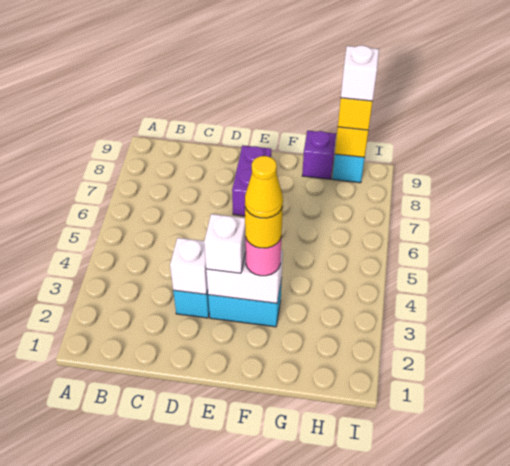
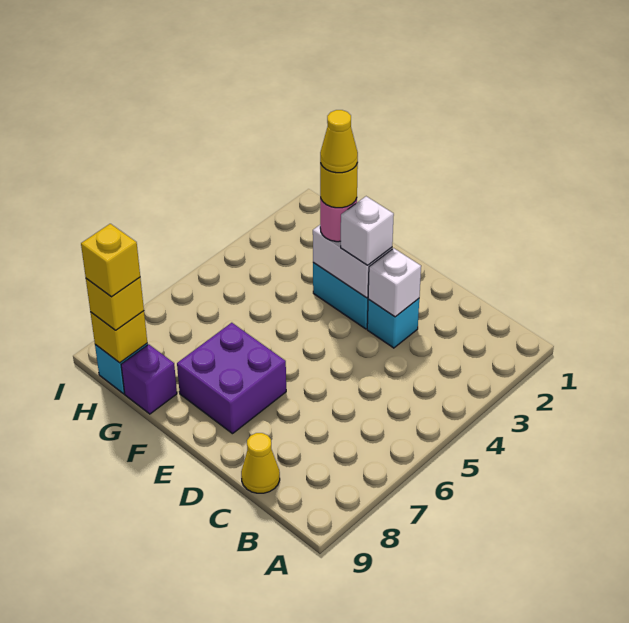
none -> yellow 1x1 cone [241,433,280,493]
purple 1x2 brick [232,145,271,216] -> purple 2x2 brick [177,323,286,434]
white 1x1 brick [341,45,379,101] -> yellow 1x1 brick [81,224,140,297]

